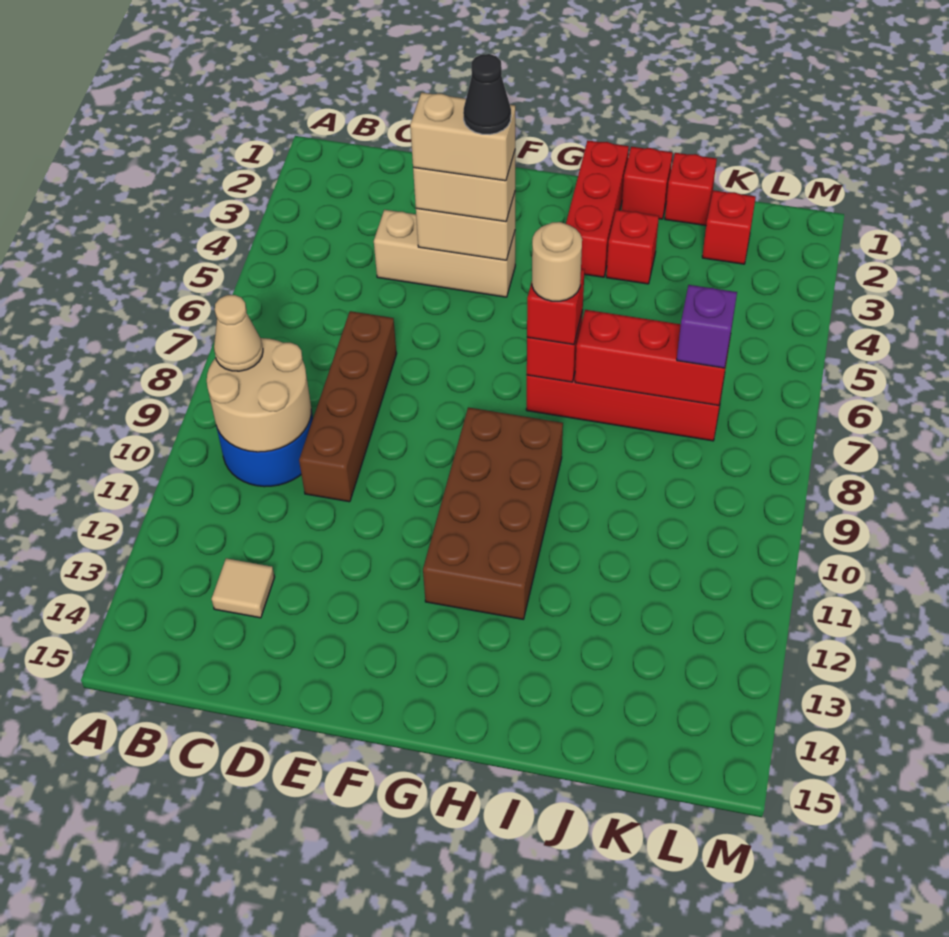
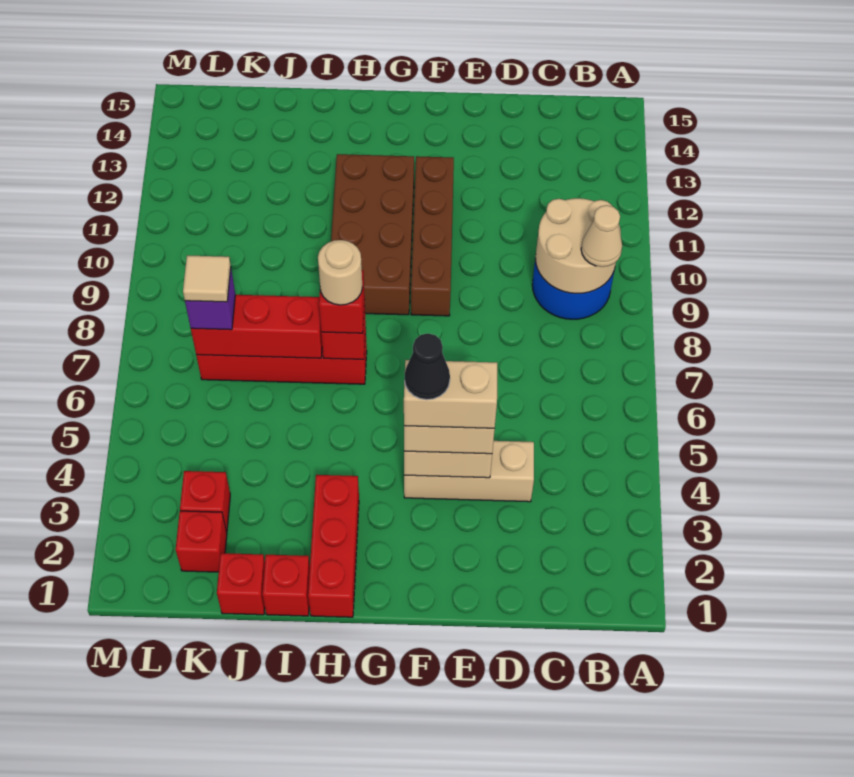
tan 1x1 tile [212,558,275,618] -> tan 1x1 tile moved to [183,255,231,302]
brown 1x4 brick [299,311,397,502] -> brown 1x4 brick moved to [411,156,454,316]
red 1x1 brick [606,210,659,284] -> red 1x1 brick moved to [180,471,230,532]

